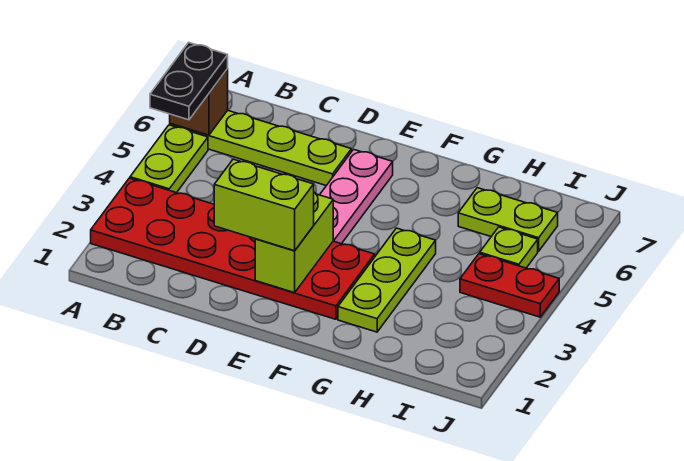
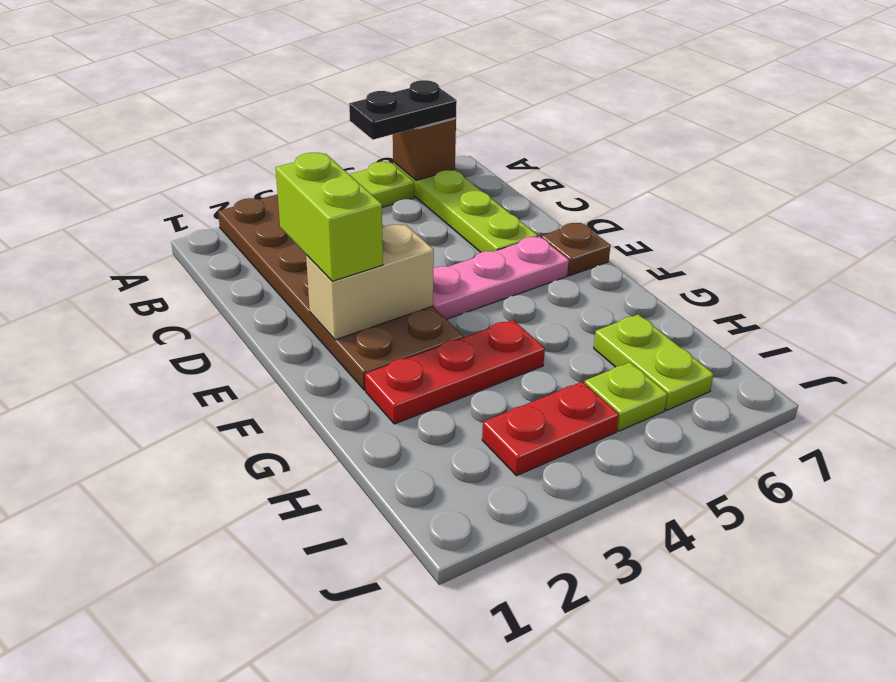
red 2x6 plate [91,178,375,319] -> brown 2x6 plate [218,194,463,390]
lime 1x2 brick [255,193,333,293] -> tan 1x2 brick [306,224,434,340]
none -> brown 1x1 plate [541,223,611,276]
lime 1x3 plate [338,228,436,332] -> red 1x3 plate [365,320,545,424]
red 1x2 plate [460,254,559,317] -> red 1x2 plate turned to [482,382,619,476]

